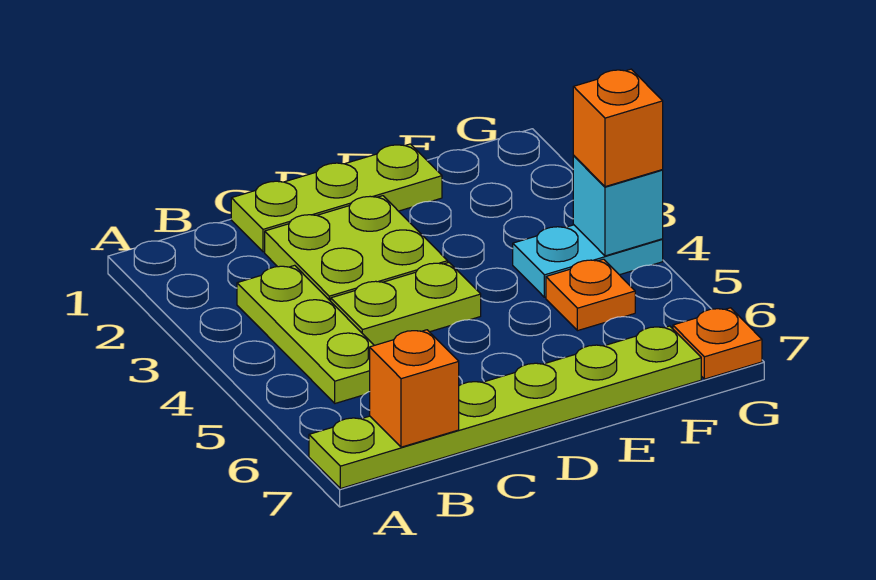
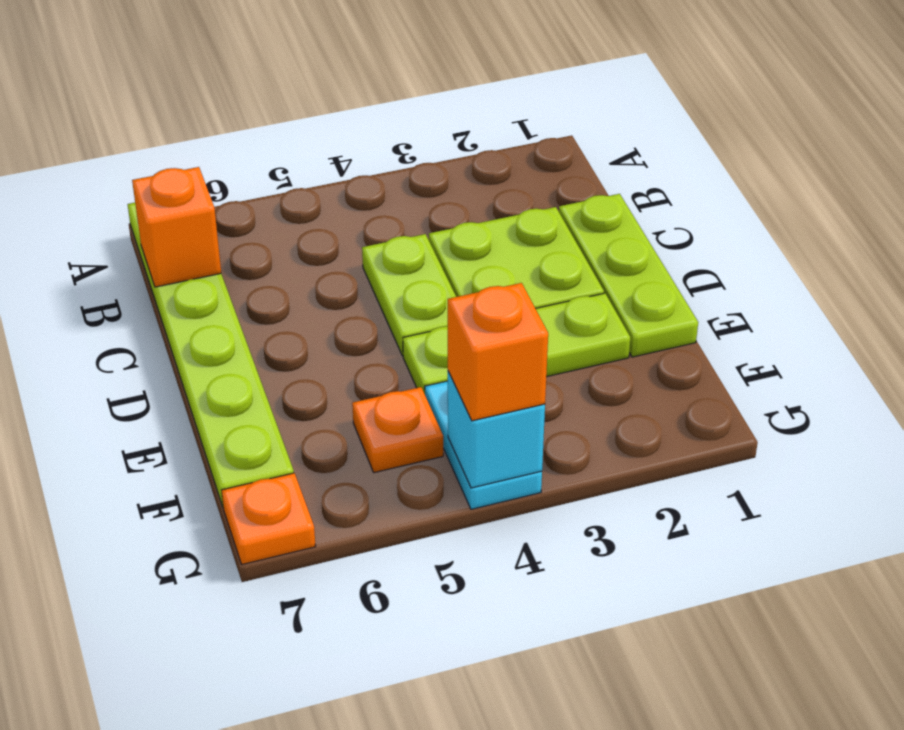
lime 1x3 plate [237,265,374,403] -> lime 1x3 plate moved to [403,293,630,394]

